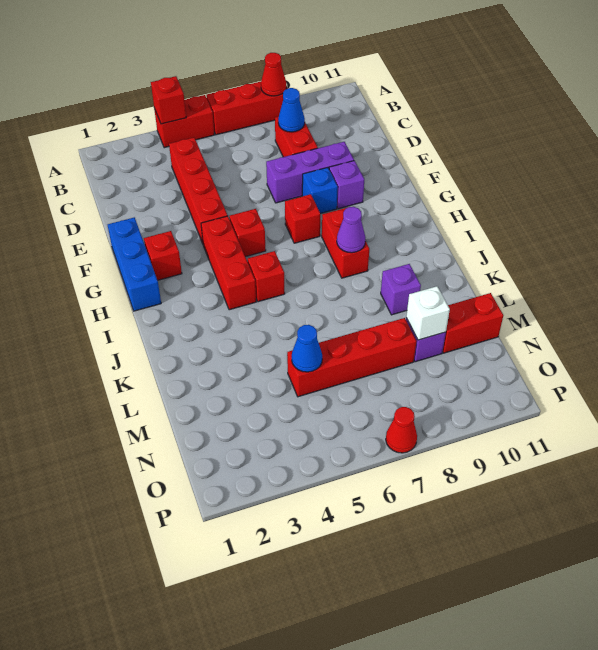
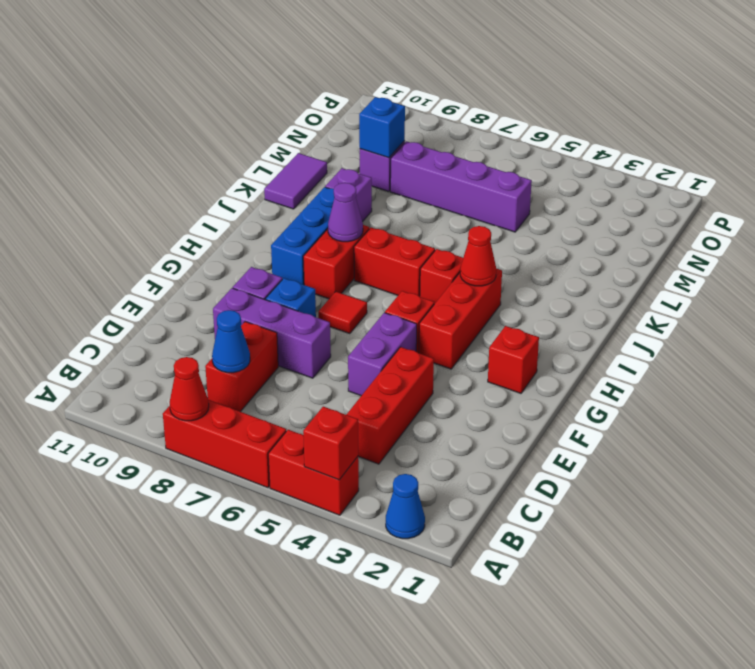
red 1x4 brick [169,138,228,244] -> red 1x3 brick [346,347,434,464]
none -> purple 1x2 brick [348,313,417,396]
blue 1x3 brick [108,217,161,311] -> blue 1x3 brick moved to [271,187,334,285]
red 1x1 brick [285,194,320,243] -> red 1x1 tile [318,292,367,334]
none -> purple 1x2 tile [264,153,327,209]
red 1x4 brick [287,318,416,397] -> purple 1x4 brick [390,141,532,232]
blue 1x1 cone [292,325,322,372] -> blue 1x1 cone moved to [386,474,425,539]
white 1x1 brick [406,286,450,340] -> blue 1x1 brick [359,97,405,158]
red 1x2 brick [443,293,503,353] -> red 1x2 brick moved to [354,228,435,296]
red 1x1 cone [386,407,417,453] -> red 1x1 cone moved to [460,226,496,286]

